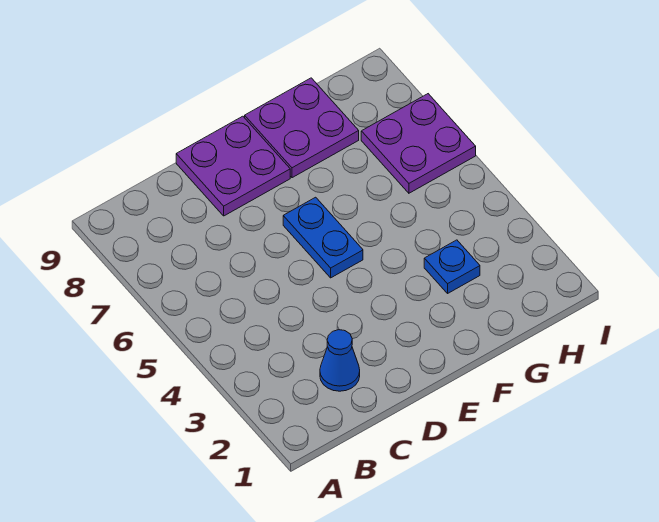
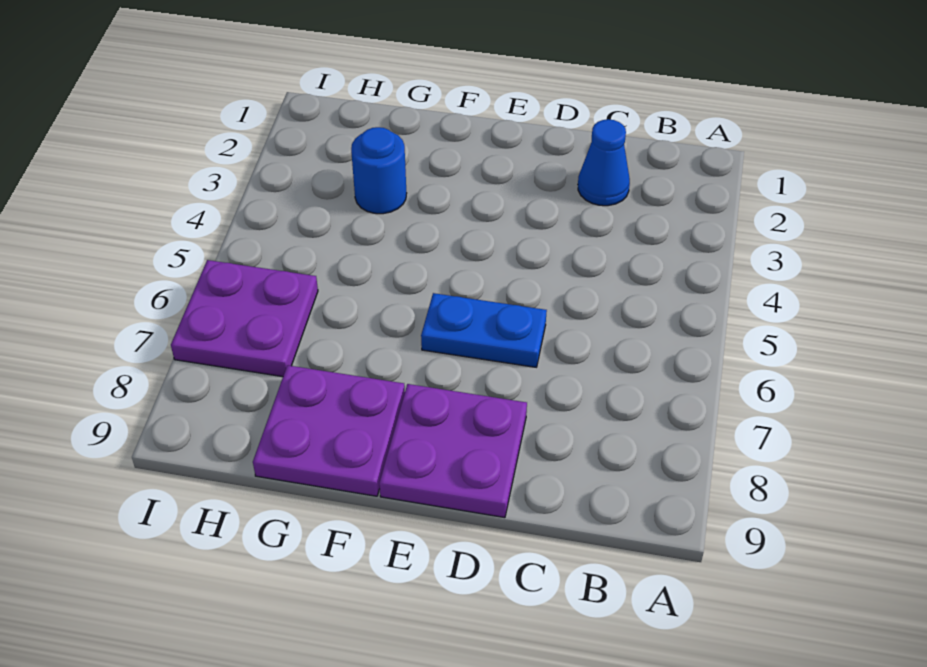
blue 1x2 plate [283,197,363,278] -> blue 1x2 plate turned to [421,293,547,367]
blue 1x1 plate [424,240,480,293] -> blue 1x1 round brick [351,127,407,214]

